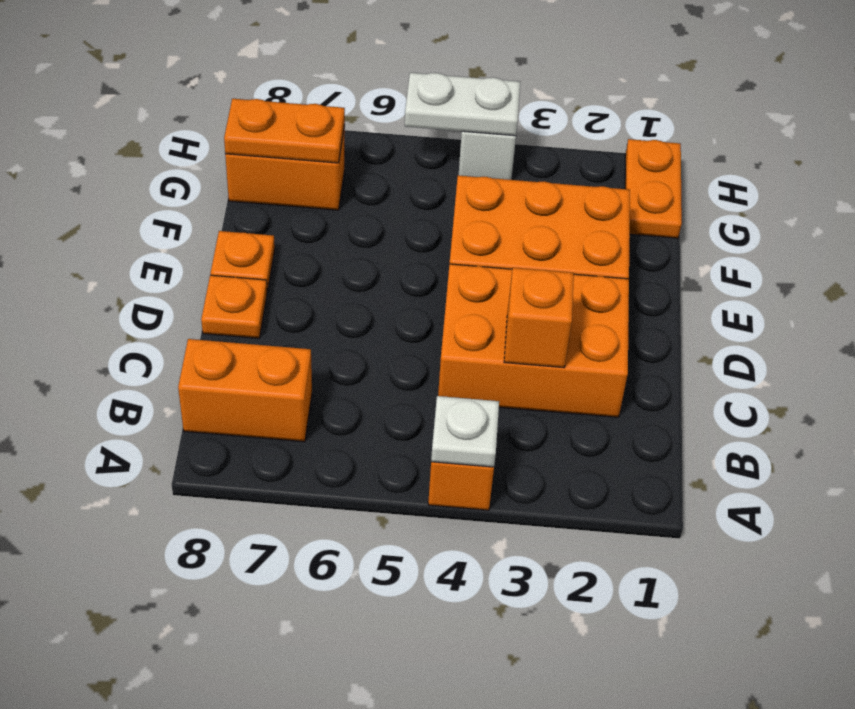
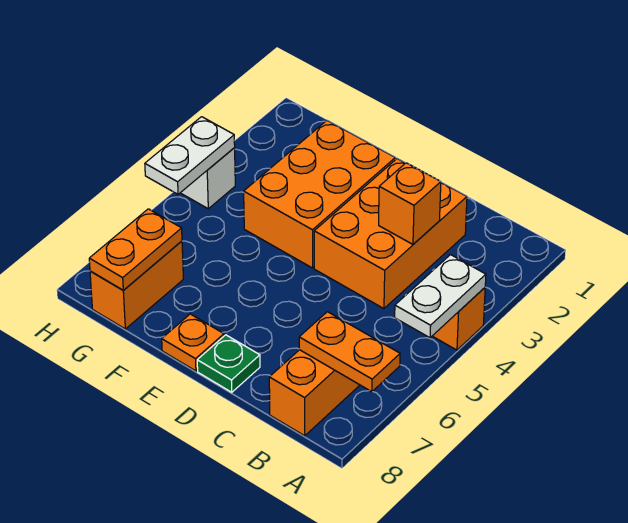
white 1x1 plate [431,396,499,467] -> white 1x2 plate [395,255,486,338]
orange 1x1 plate [201,275,267,338] -> green 1x1 plate [197,335,260,392]
orange 1x2 plate [625,139,682,238] -> orange 1x2 plate moved to [299,312,400,392]

